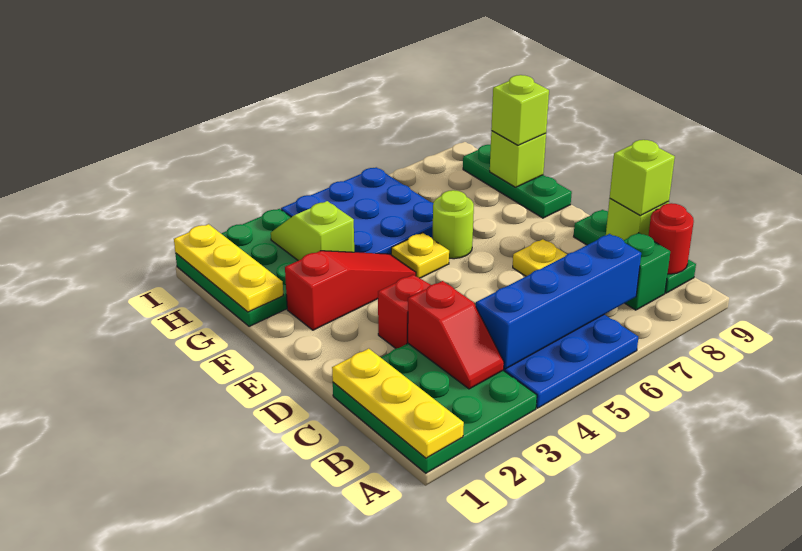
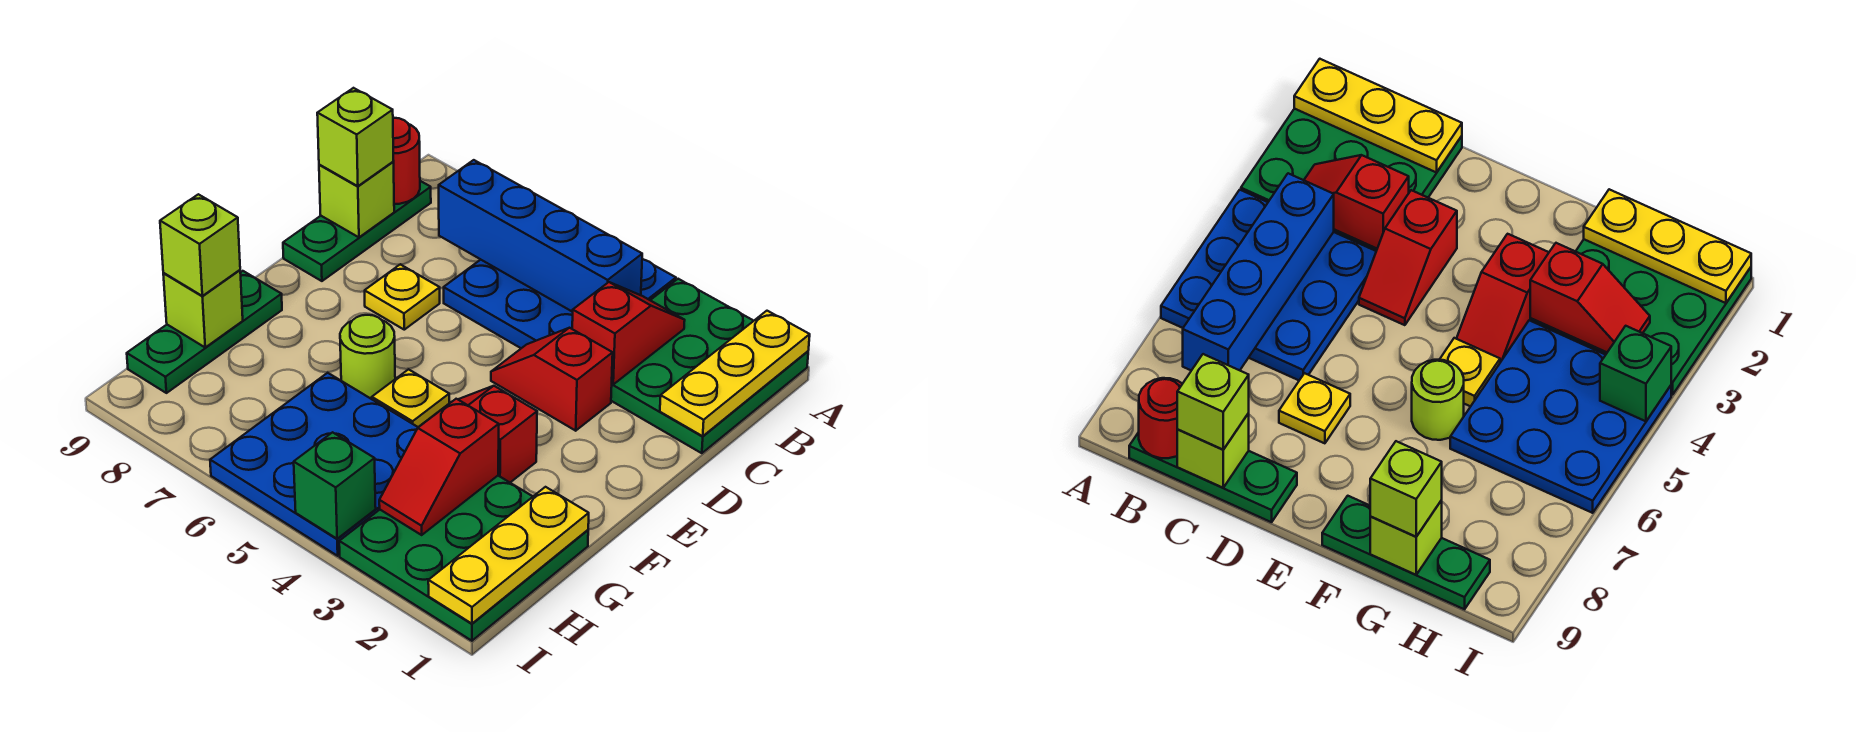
green 1x1 brick [623,233,670,310] -> green 1x1 brick moved to [294,432,376,539]
red 1x3 slope [285,251,416,330] -> red 1x2 slope [423,386,537,482]
lime 1x2 slope [271,201,354,261] -> red 1x2 slope [379,399,499,535]

